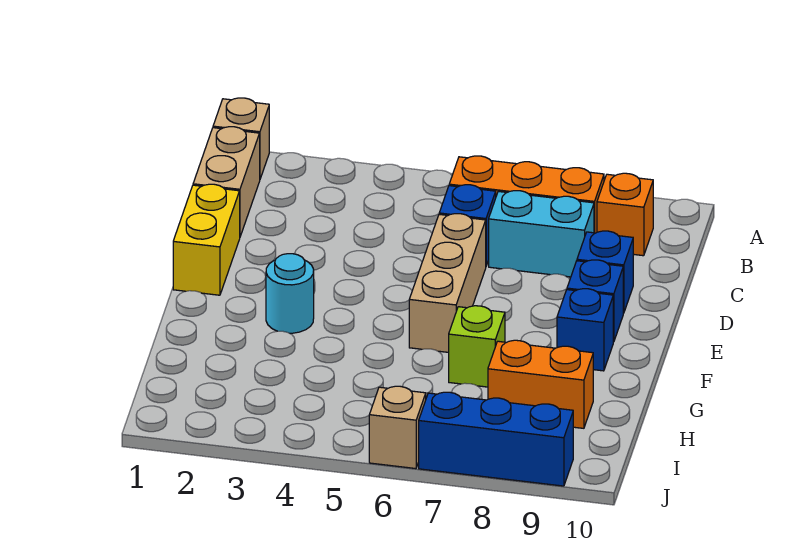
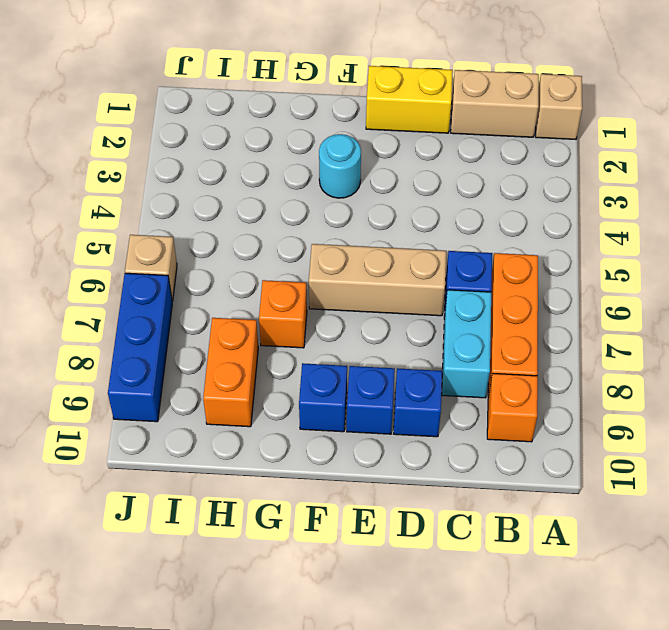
lime 1x1 brick [449,306,505,387] -> orange 1x1 brick [259,280,307,348]

